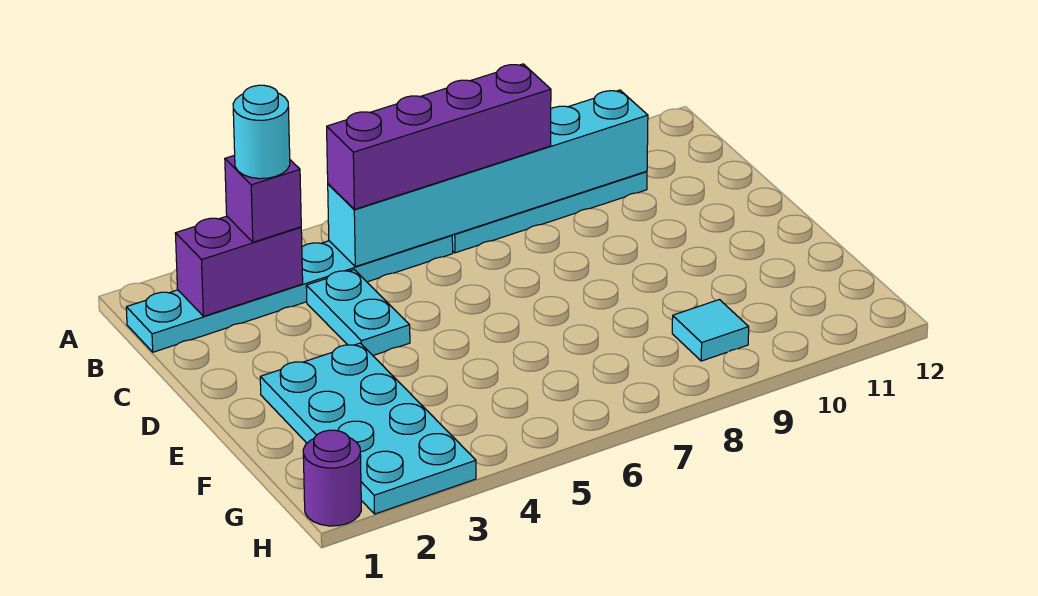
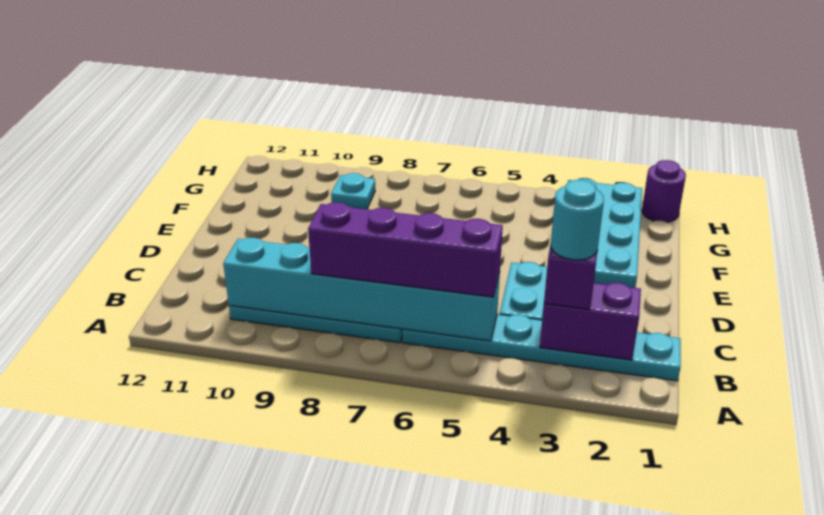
cyan 1x1 tile [672,300,749,361] -> cyan 1x1 plate [331,173,375,209]

